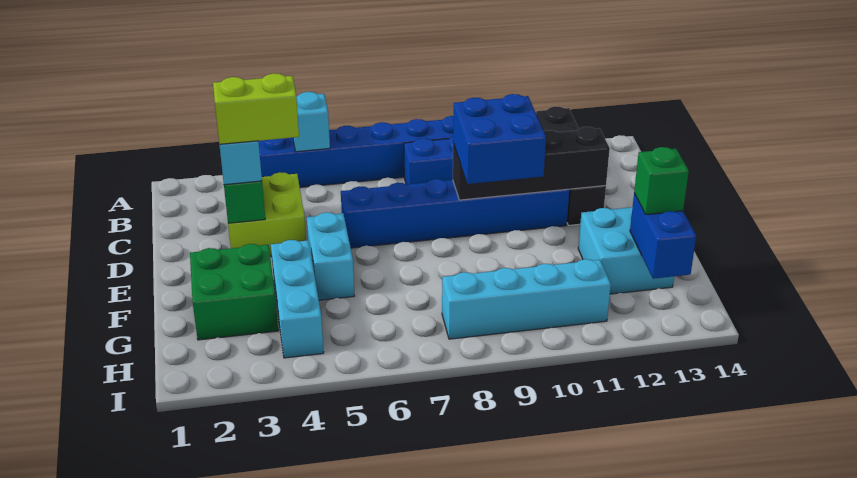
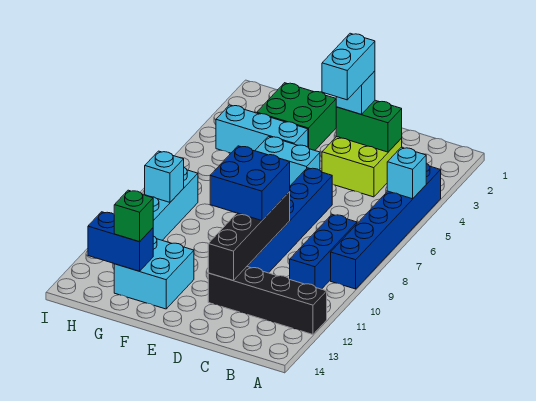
lime 1x2 brick [213,73,299,144] -> cyan 1x2 brick [322,33,375,100]
none -> cyan 1x1 brick [145,151,184,202]

